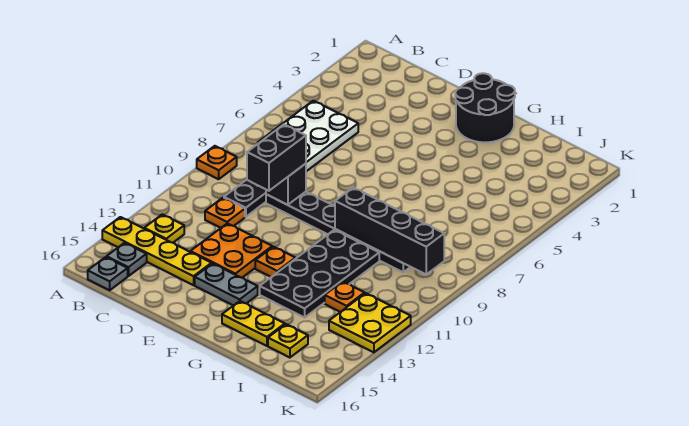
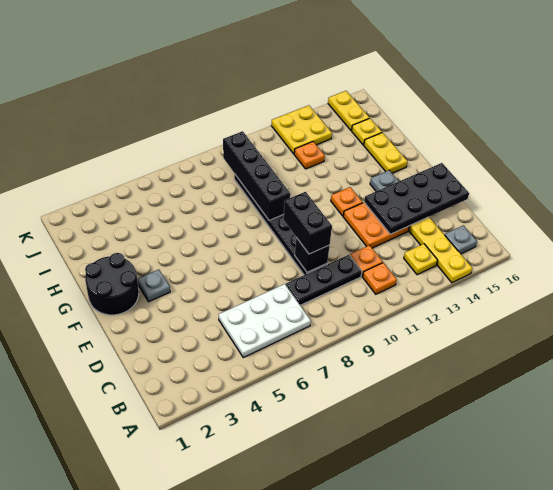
orange 1x1 plate [197,146,237,179] -> orange 1x1 plate moved to [363,263,397,294]
grey 1x1 plate [88,257,128,290] -> grey 1x1 plate moved to [137,269,170,302]
black 1x2 brick [247,125,306,191] -> black 1x2 brick turned to [283,192,332,254]
black 2x4 plate [260,230,379,317] -> black 2x4 plate moved to [364,163,469,234]
none -> yellow 1x2 plate [328,91,369,131]

